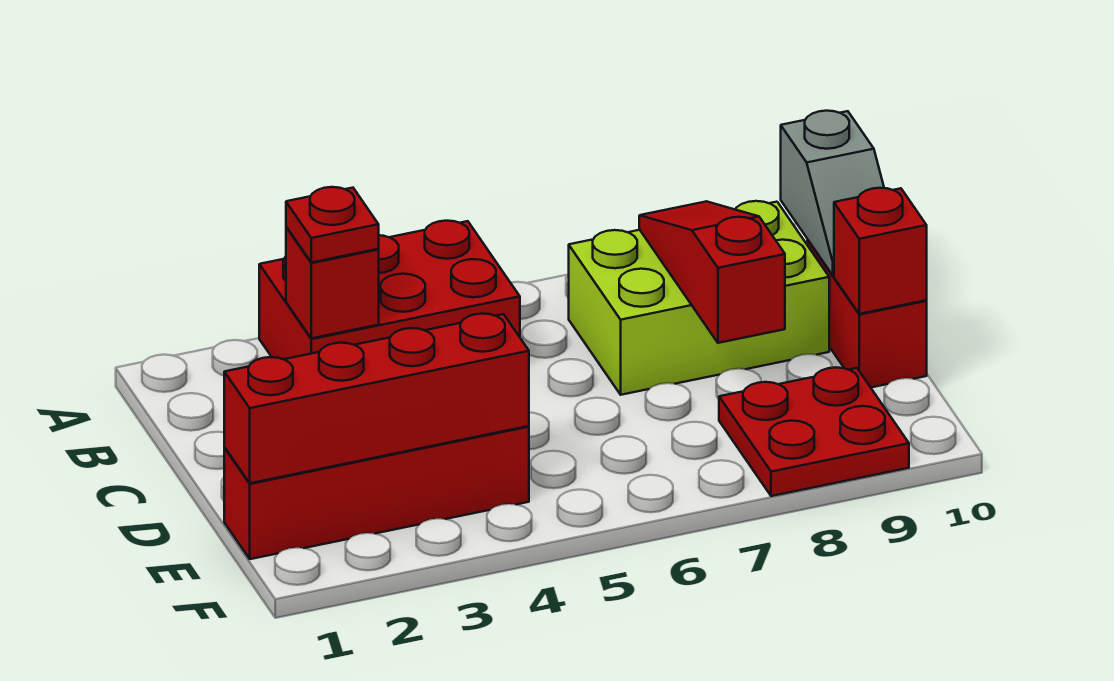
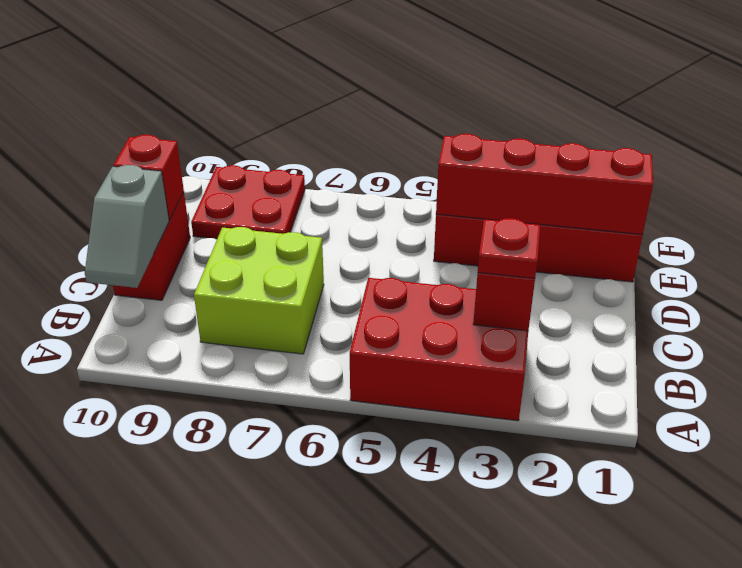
lime 2x3 brick [569,201,829,395] -> lime 2x2 brick [194,227,324,354]
red 1x3 slope [639,201,785,343] -> none
grey 1x2 slope [781,111,884,275] -> grey 1x2 slope turned to [85,165,169,288]

